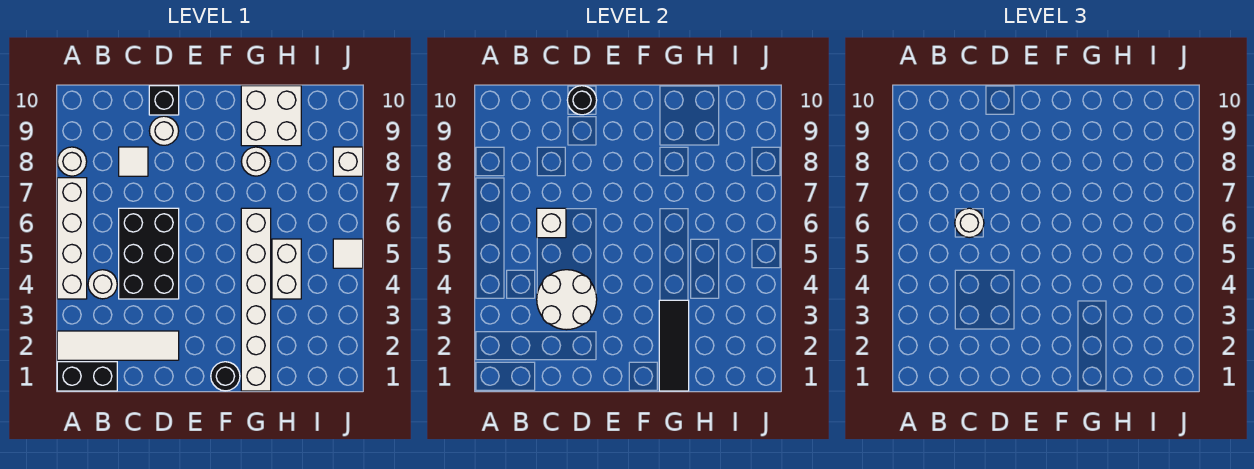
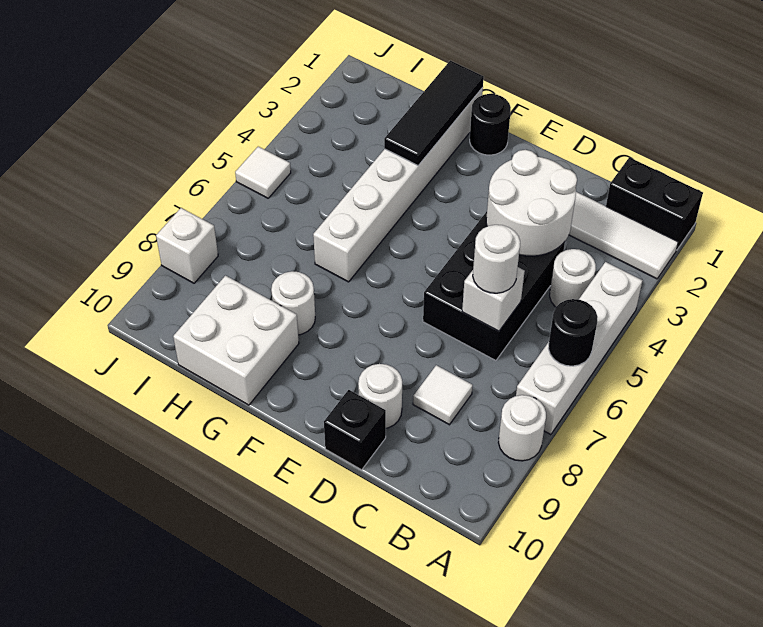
black 1x1 round brick [567,86,597,115] -> black 1x1 round brick moved to [548,299,598,366]
white 1x2 brick [272,239,301,299] -> none

